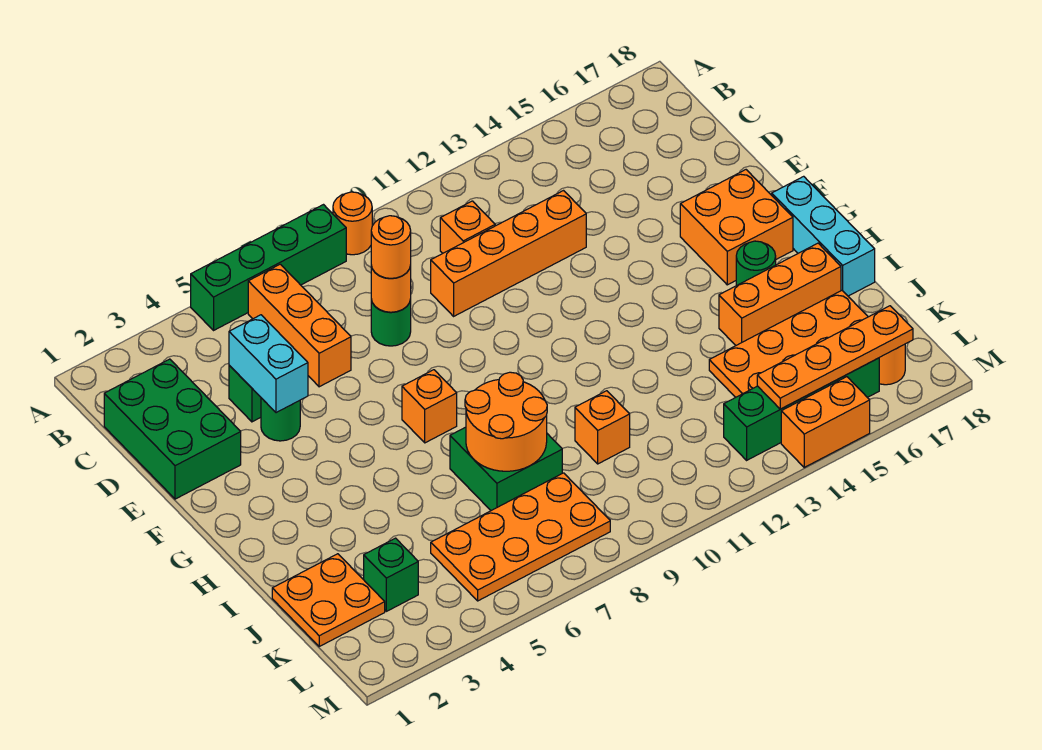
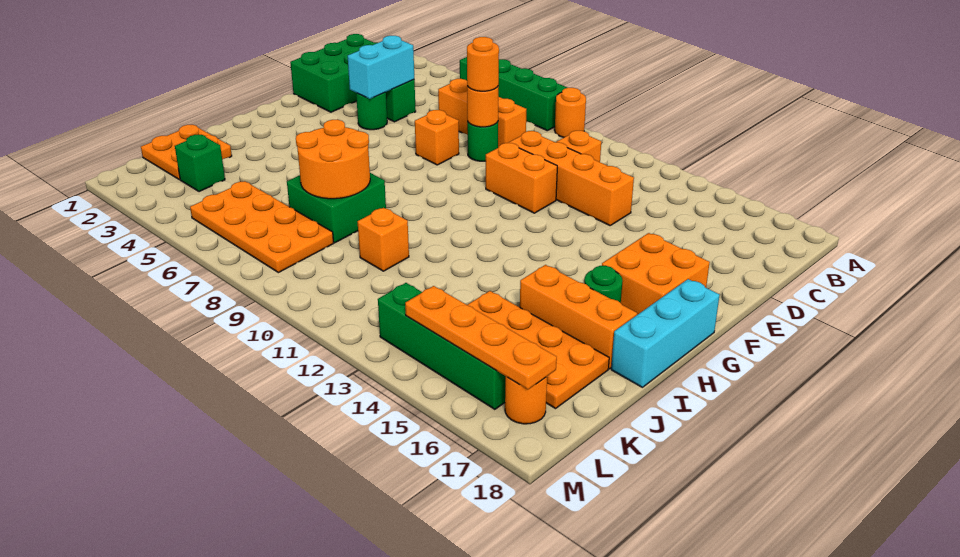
orange 1x3 brick [248,264,351,387] -> orange 1x3 brick turned to [438,79,526,148]
orange 1x1 brick [402,370,457,443] -> orange 1x1 brick moved to [415,110,459,165]
orange 1x2 brick [781,377,870,467] -> orange 1x2 brick moved to [486,143,557,213]

